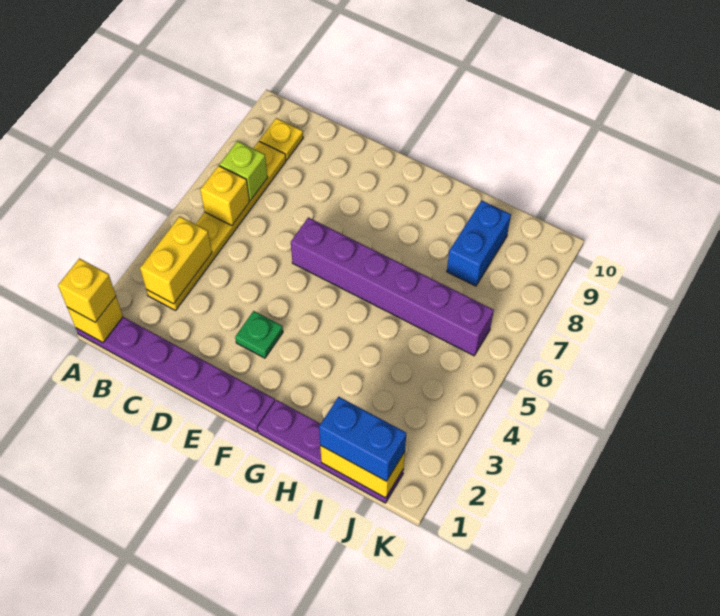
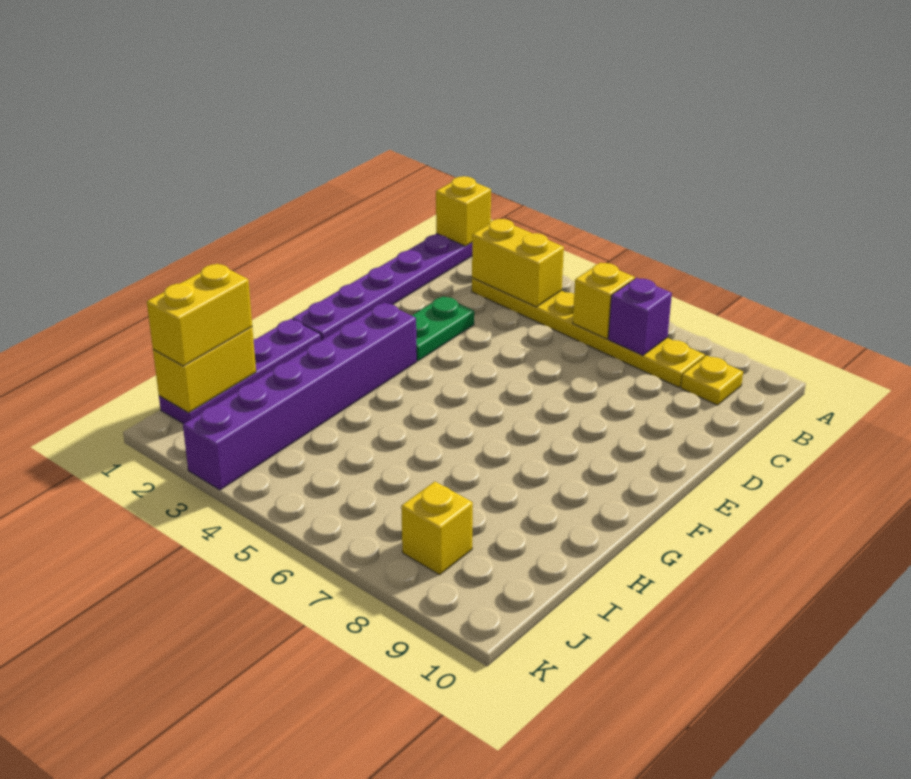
yellow 1x1 brick [58,258,116,322] -> yellow 1x1 brick moved to [401,482,473,575]
lime 1x1 brick [219,141,268,201] -> purple 1x1 brick [608,278,672,356]
green 1x1 plate [235,311,283,358] -> green 1x2 plate [412,296,474,361]
purple 1x6 brick [291,217,494,356] -> purple 1x6 brick moved to [183,303,417,490]
blue 1x2 brick [319,397,406,481] -> yellow 1x2 brick [147,264,252,366]
blue 1x2 brick [447,200,511,286] -> none

